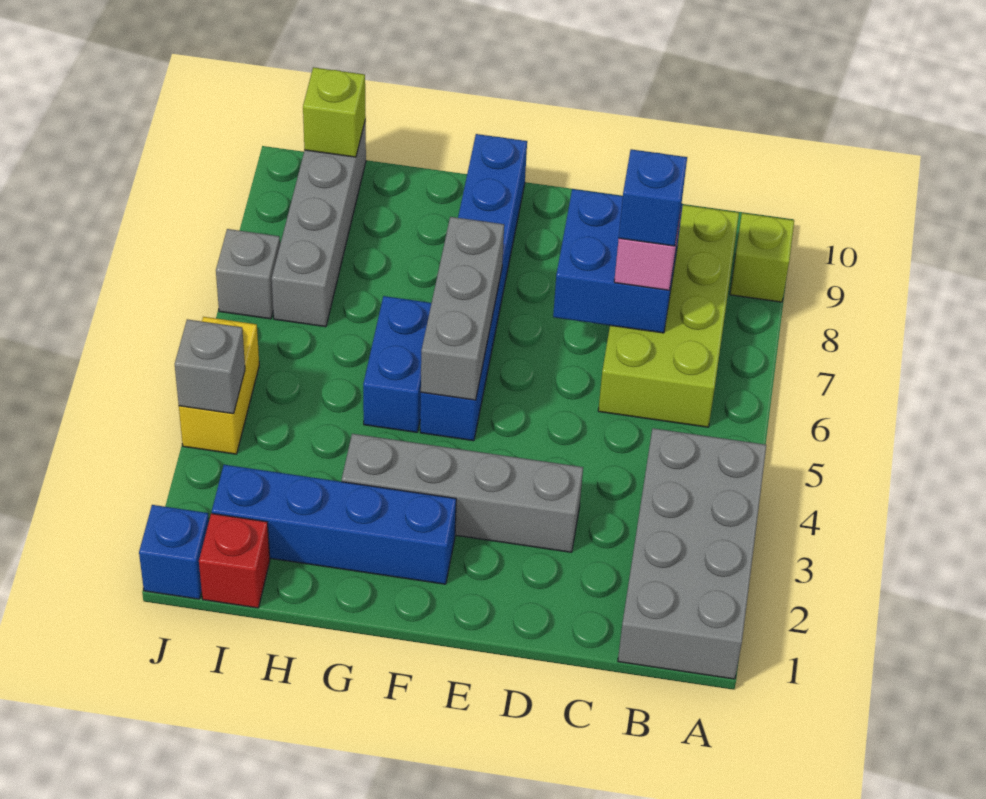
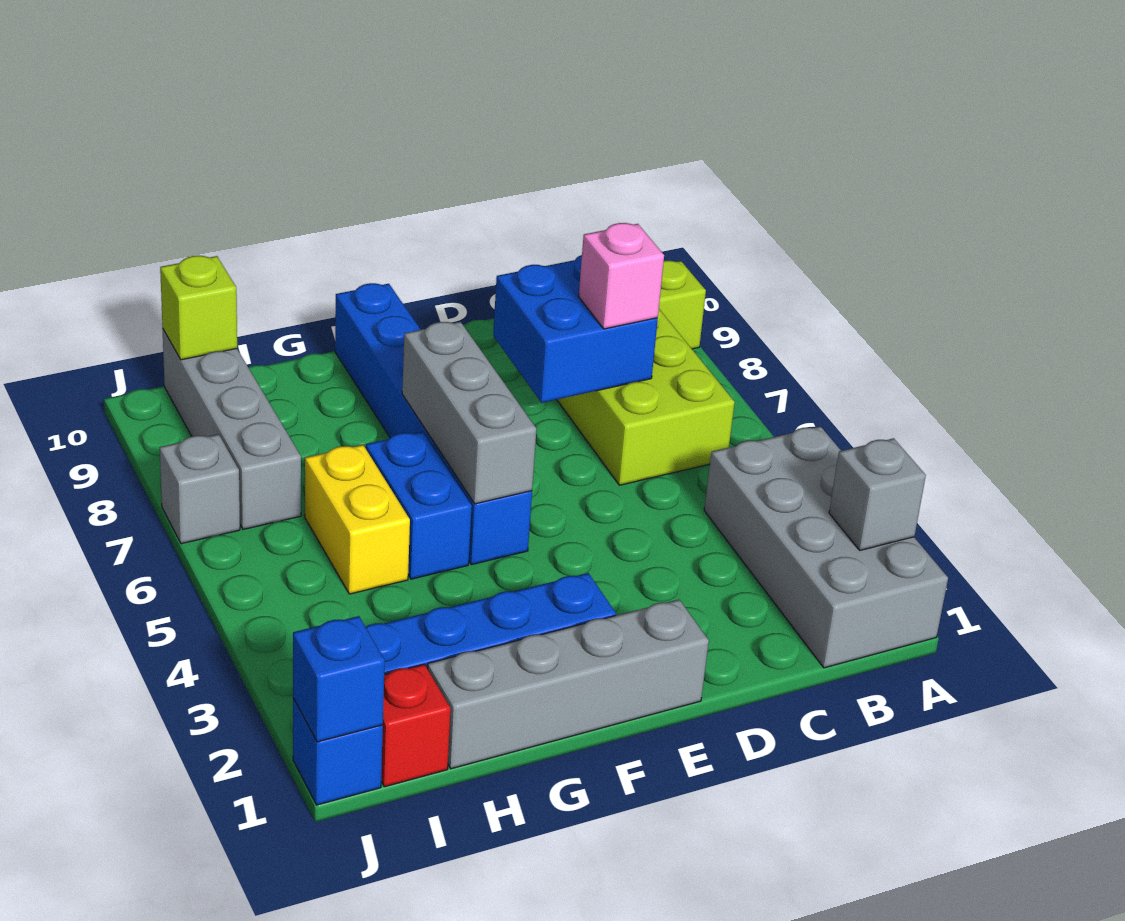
blue 1x1 brick [619,149,687,246] -> blue 1x1 brick moved to [293,616,385,742]
grey 1x4 brick [342,434,583,552] -> grey 1x4 brick moved to [428,600,709,769]
yellow 1x2 brick [179,317,259,454] -> yellow 1x2 brick moved to [305,445,410,594]
grey 1x1 brick [175,319,245,414] -> grey 1x1 brick moved to [829,438,926,550]

